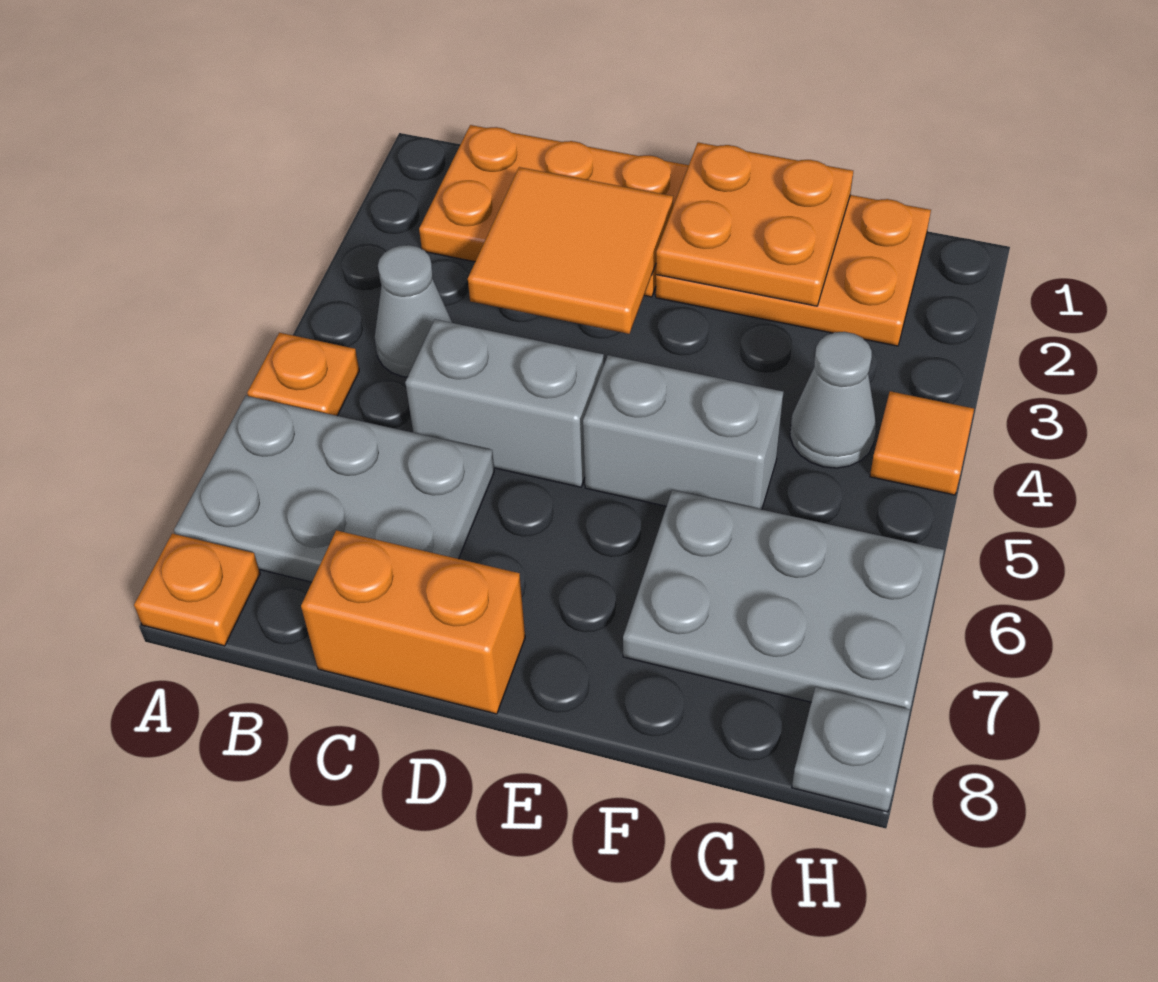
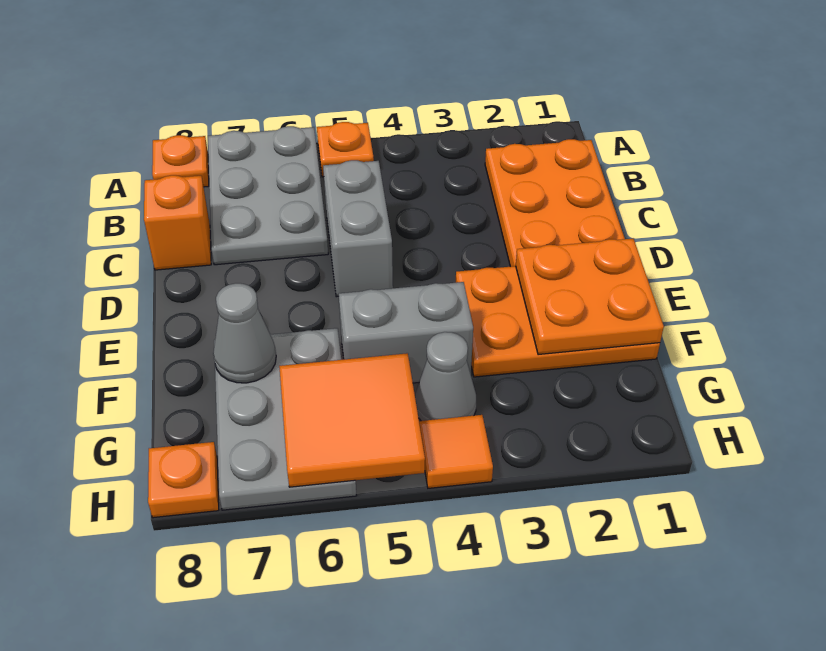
grey 1x1 cone [375,245,452,377] -> grey 1x1 cone moved to [213,283,276,383]
orange 2x2 tile [468,167,673,334] -> orange 2x2 tile moved to [279,353,425,487]
orange 1x2 brick [301,530,525,714] -> orange 1x1 brick [144,175,211,270]
orange 2x3 plate [656,195,931,346] -> orange 2x3 plate turned to [456,266,660,377]
grey 1x2 brick [583,355,783,509] -> grey 1x2 brick turned to [339,282,473,383]
grey 1x1 plate [792,687,910,812] -> orange 1x1 plate [148,442,219,518]

